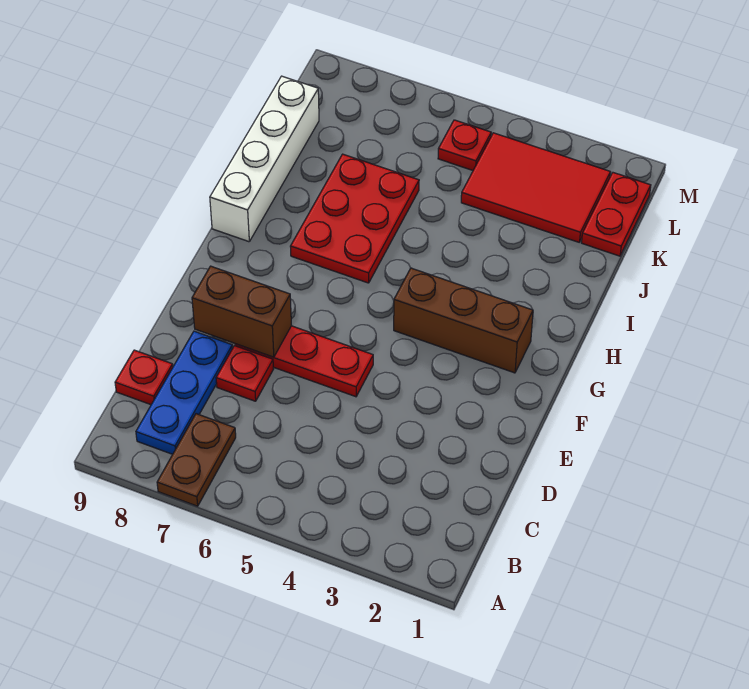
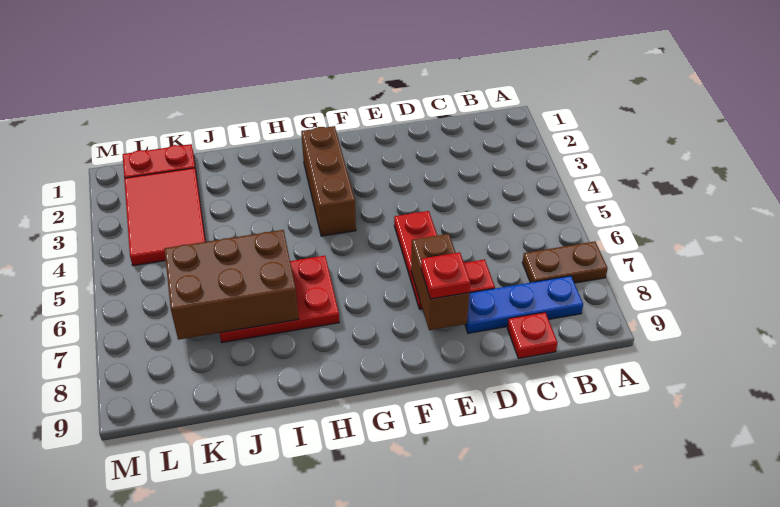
white 1x4 brick [210,76,319,242] -> none
none -> brown 2x3 brick [164,230,299,340]
red 1x1 plate [438,120,491,170] -> red 1x1 plate moved to [421,252,470,299]

